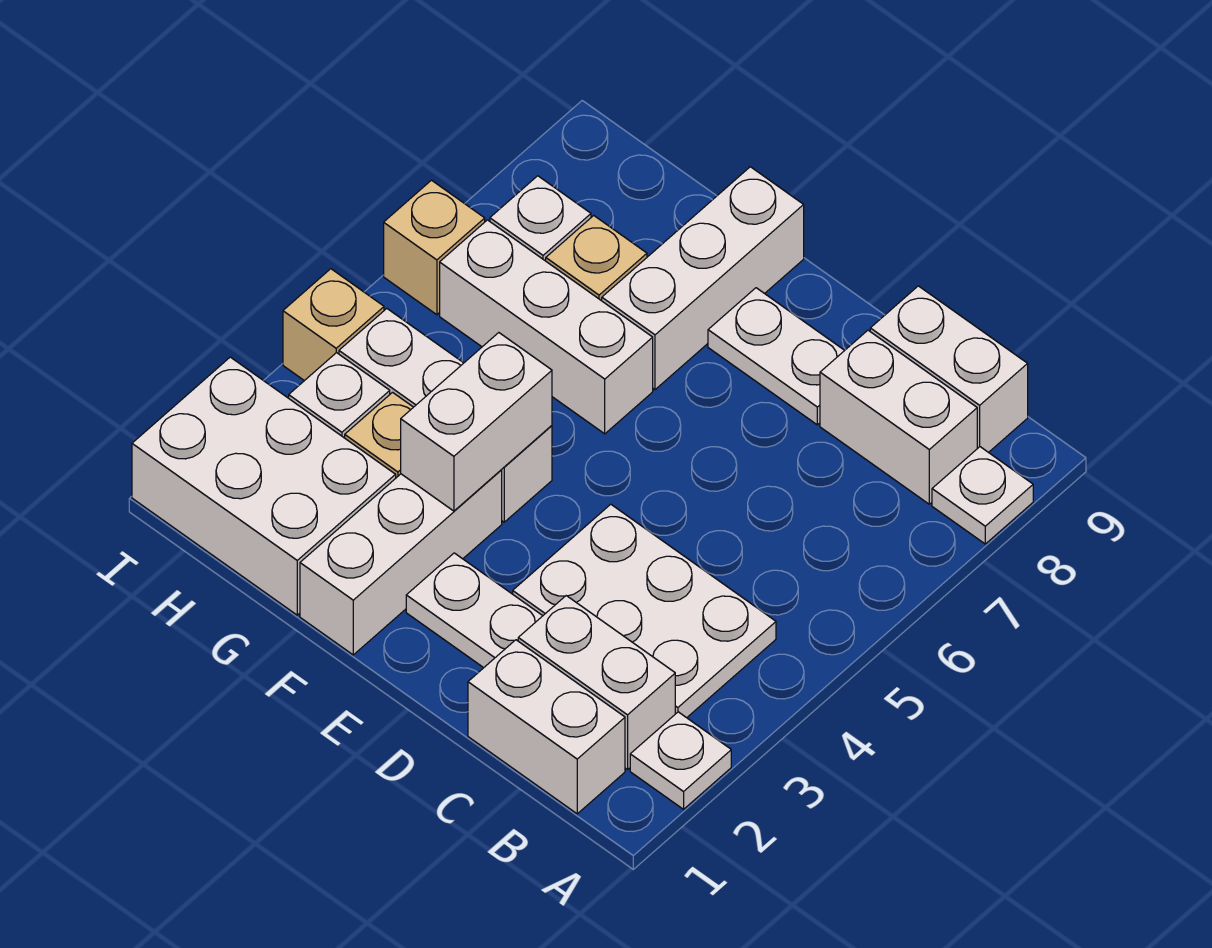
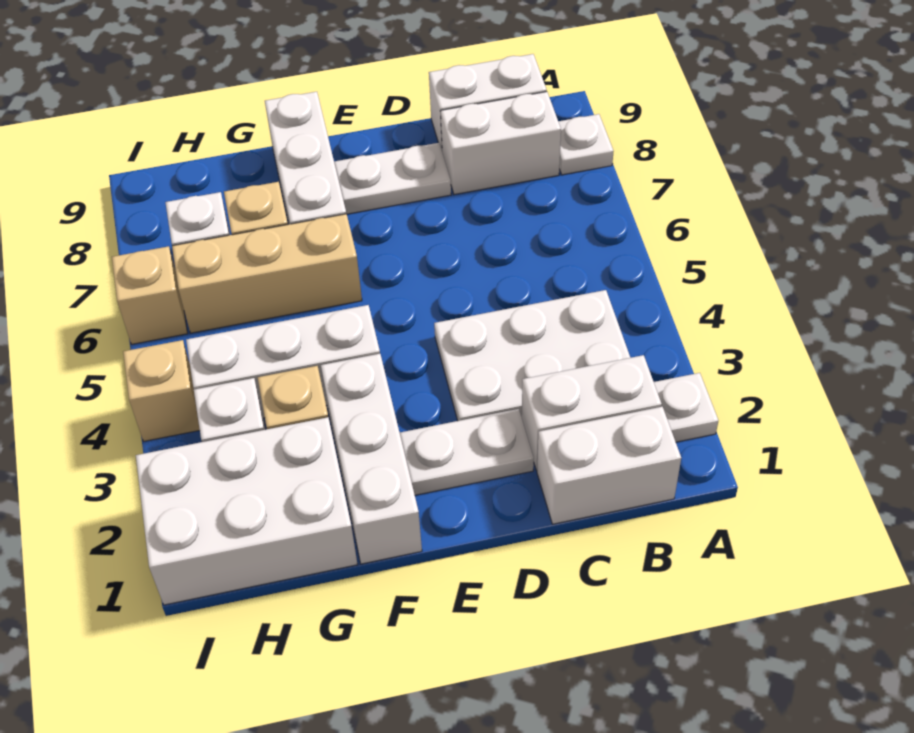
white 1x2 brick [401,333,552,511] -> none
white 1x3 brick [440,220,653,434] -> tan 1x3 brick [172,214,362,333]

